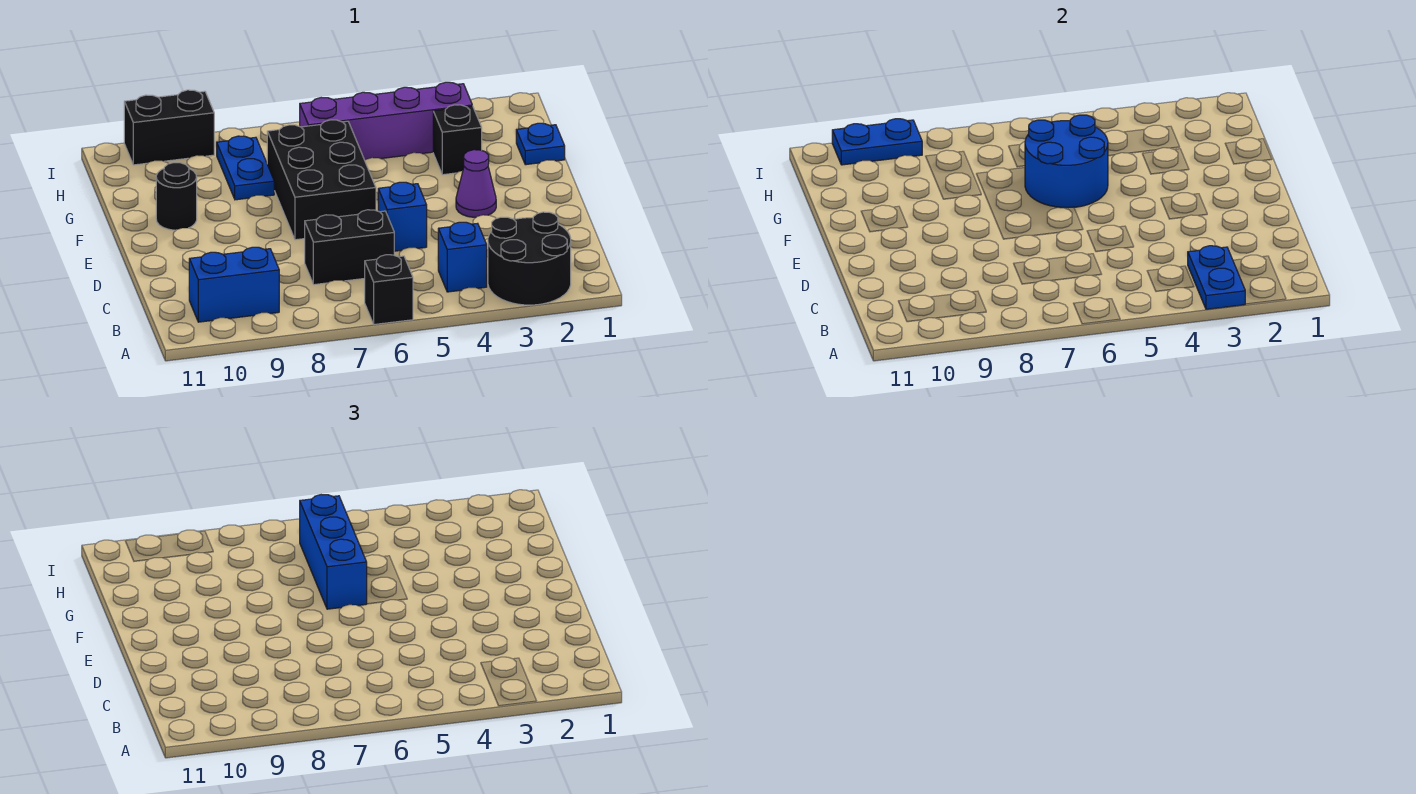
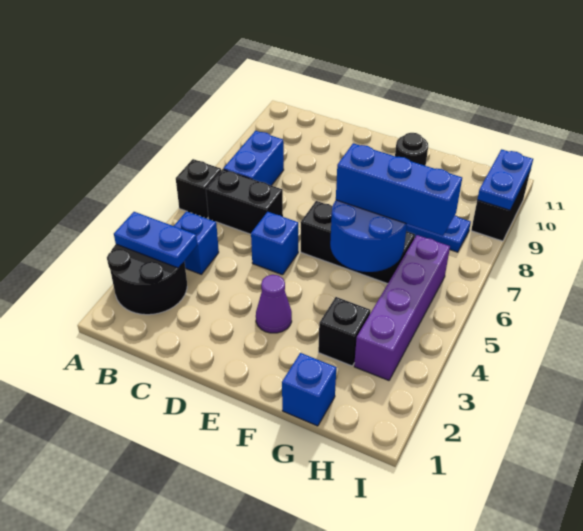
blue 1x2 brick [189,247,279,322] -> blue 1x2 brick moved to [223,131,284,186]
black 1x2 brick [305,210,394,285] -> black 1x2 brick turned to [206,169,283,234]
black 2x3 brick [267,120,376,240] -> black 1x3 brick [301,201,415,284]
blue 1x1 plate [516,123,565,165] -> blue 1x1 brick [282,353,337,426]

